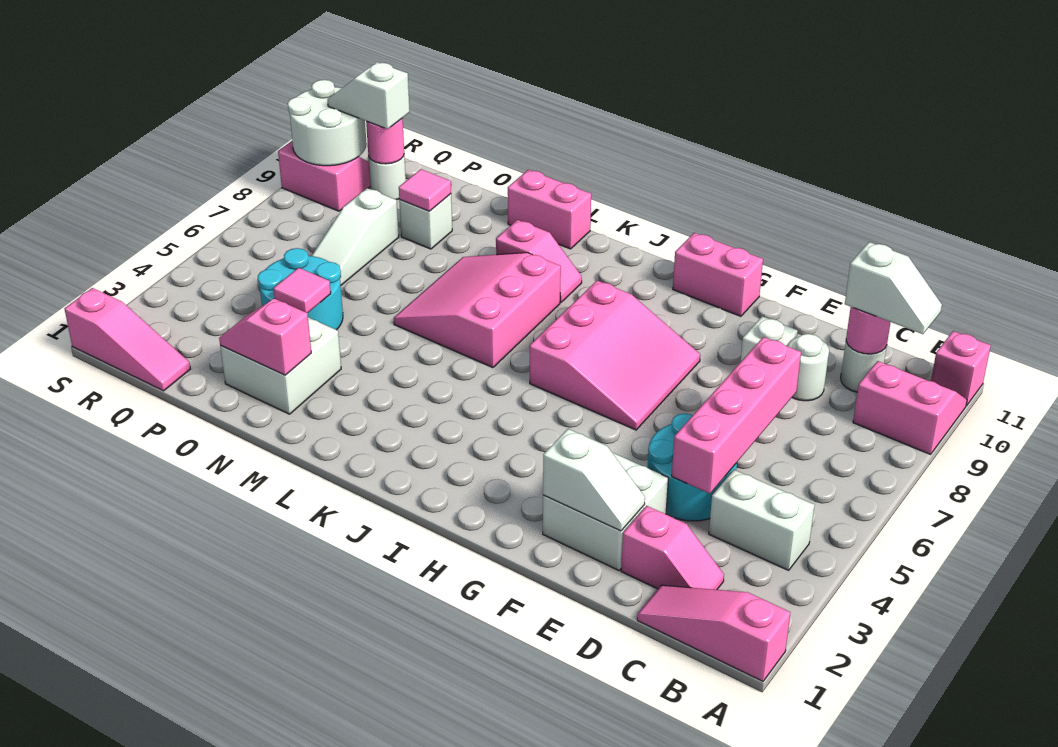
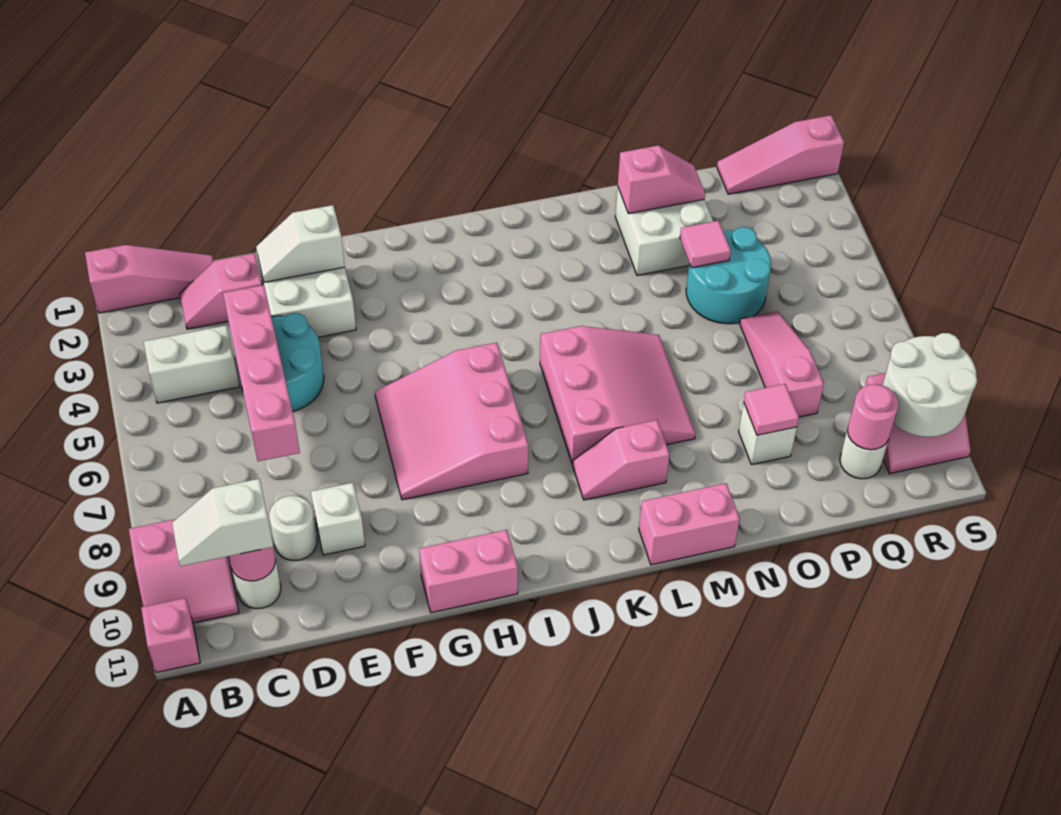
white 1x3 slope [312,188,399,285] -> pink 1x3 slope [740,311,824,417]
white 1x2 slope [327,62,410,129] -> none

